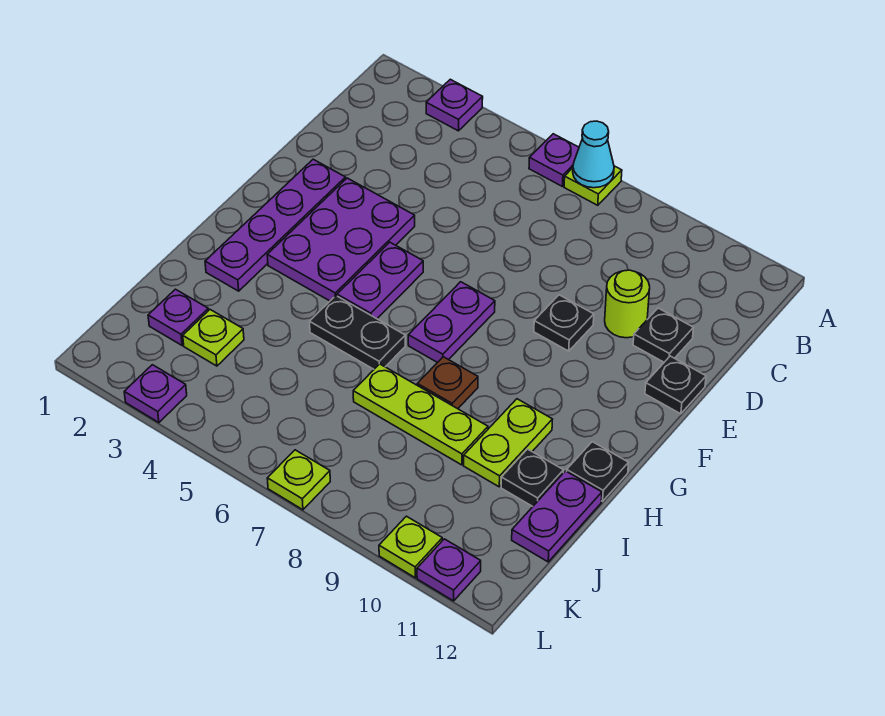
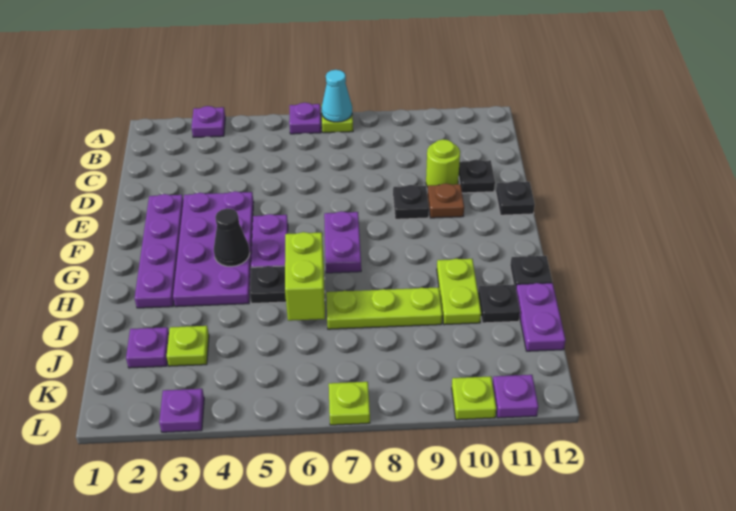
purple 2x3 plate [267,178,415,301] -> purple 2x4 plate [173,191,254,307]
none -> black 1x1 cone [214,209,250,267]
none -> lime 1x2 brick [285,232,325,321]
brown 1x1 plate [417,357,478,409] -> brown 1x1 plate moved to [427,184,464,218]

